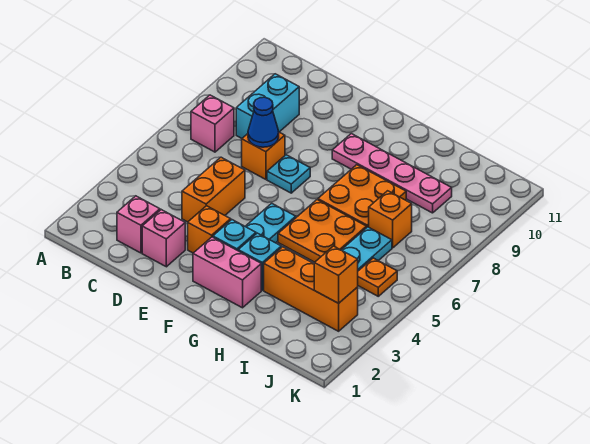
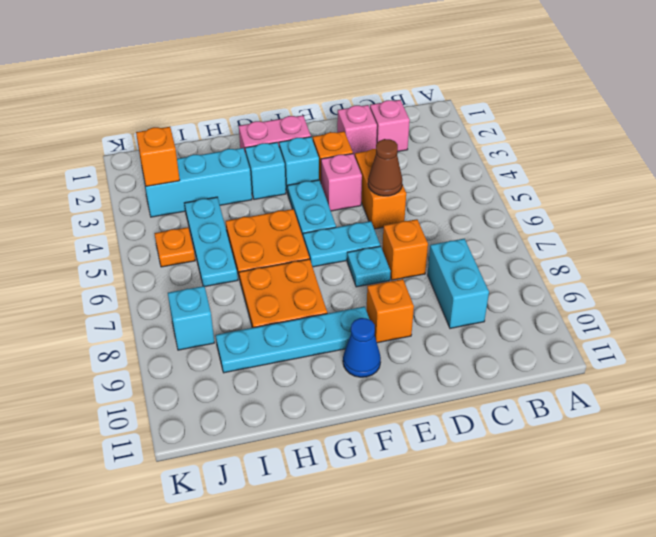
pink 1x1 brick [191,95,234,152] -> pink 1x1 brick moved to [321,154,362,211]
none -> brown 1x1 cone [368,139,402,196]
blue 1x1 cone [248,97,279,147] -> blue 1x1 cone moved to [343,318,381,377]
none -> cyan 1x2 plate [303,221,380,267]
pink 1x4 plate [332,134,452,213] -> cyan 1x4 plate [216,307,369,373]
orange 1x3 brick [264,247,358,331] -> cyan 1x3 brick [142,148,252,217]
orange 1x1 brick [369,191,412,248] -> orange 1x1 brick moved to [366,279,414,343]
none -> cyan 1x1 brick [168,286,214,350]

